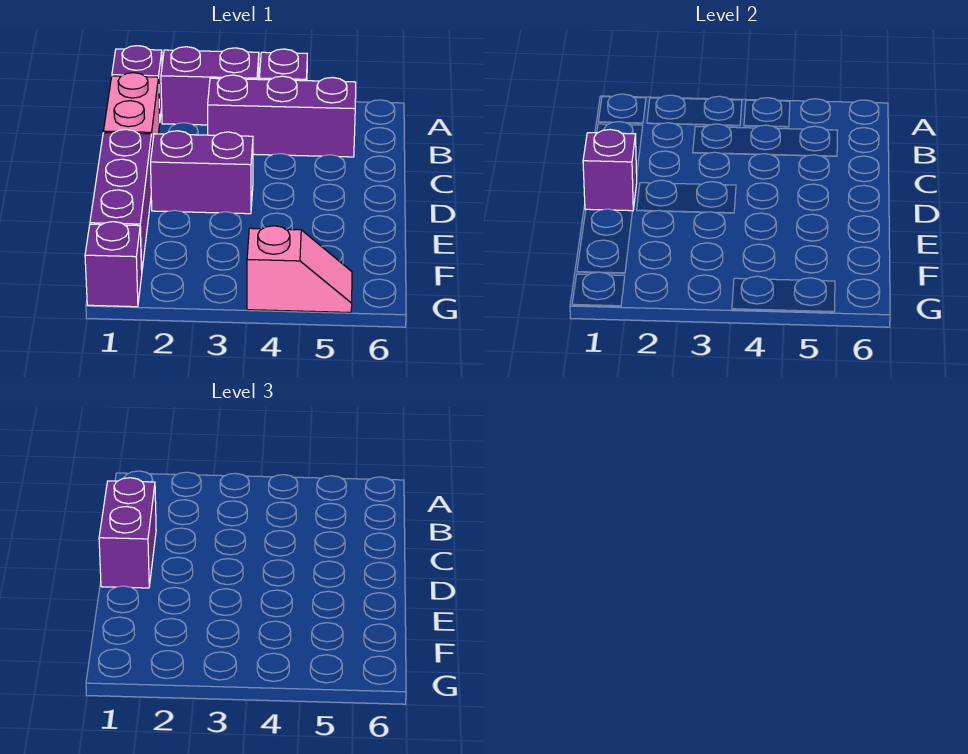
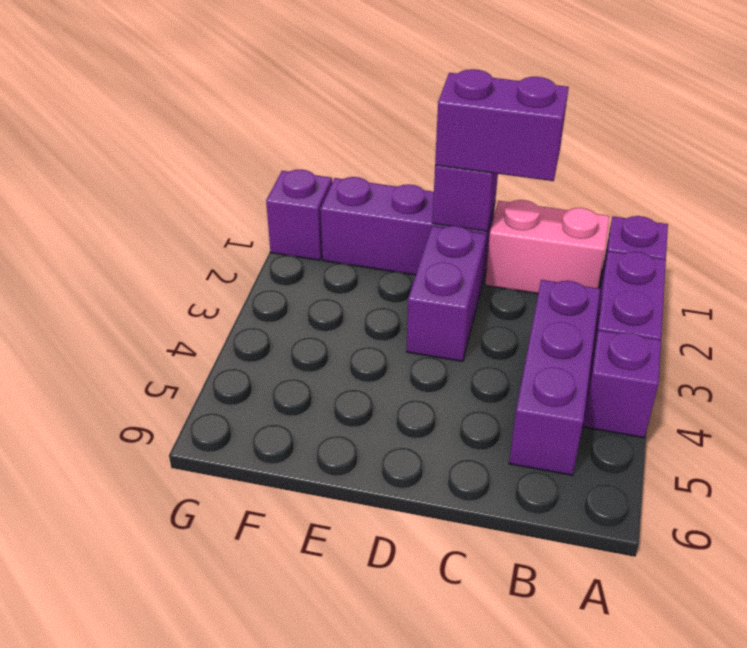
pink 1x2 slope [247,226,352,312] -> none

